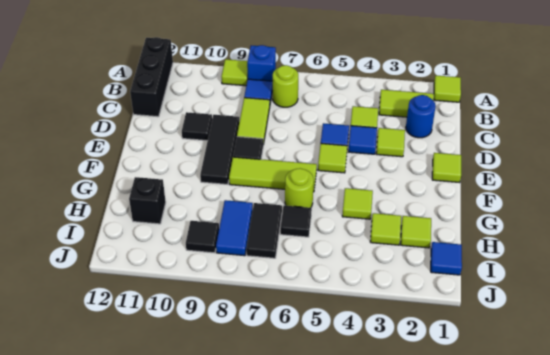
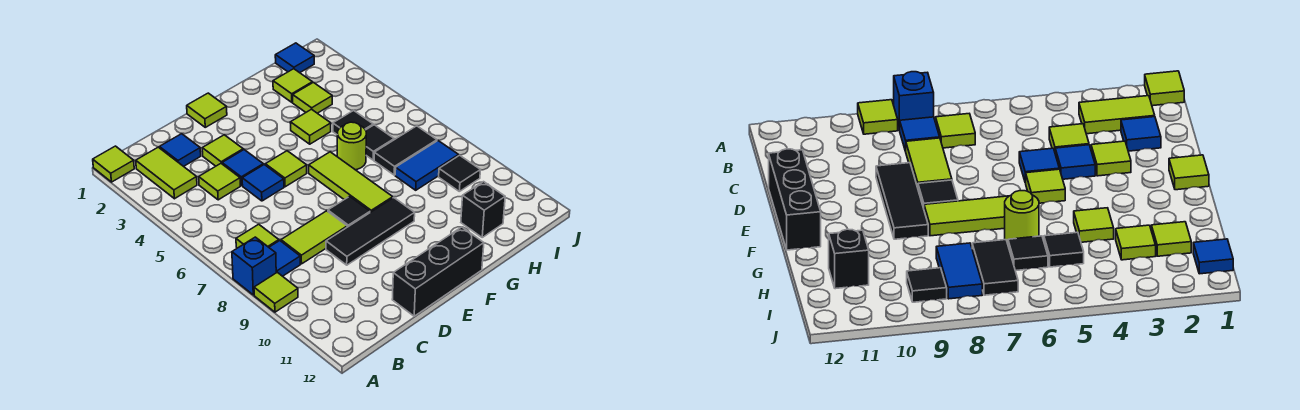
black 1x3 brick [130,37,173,117] -> black 1x3 brick moved to [392,227,484,316]
lime 1x1 round brick [273,65,298,107] -> lime 1x1 tile [236,224,279,248]
blue 1x1 round brick [406,95,436,138] -> blue 1x1 tile [160,134,201,166]
black 1x1 tile [182,112,212,141] -> black 1x1 tile moved to [333,110,373,134]

